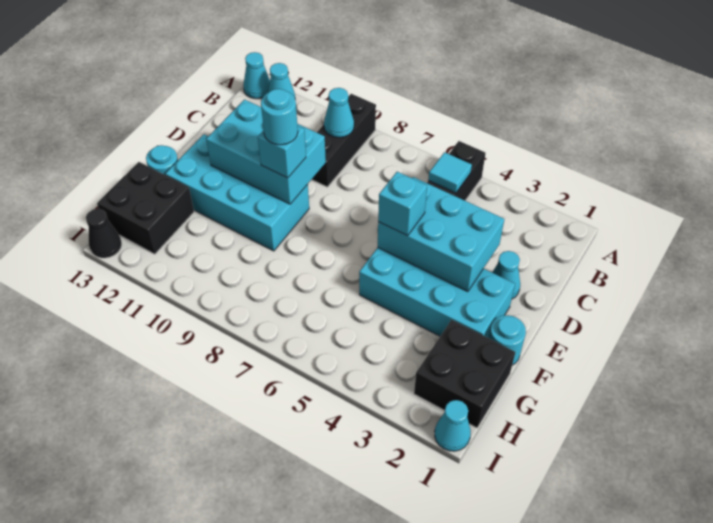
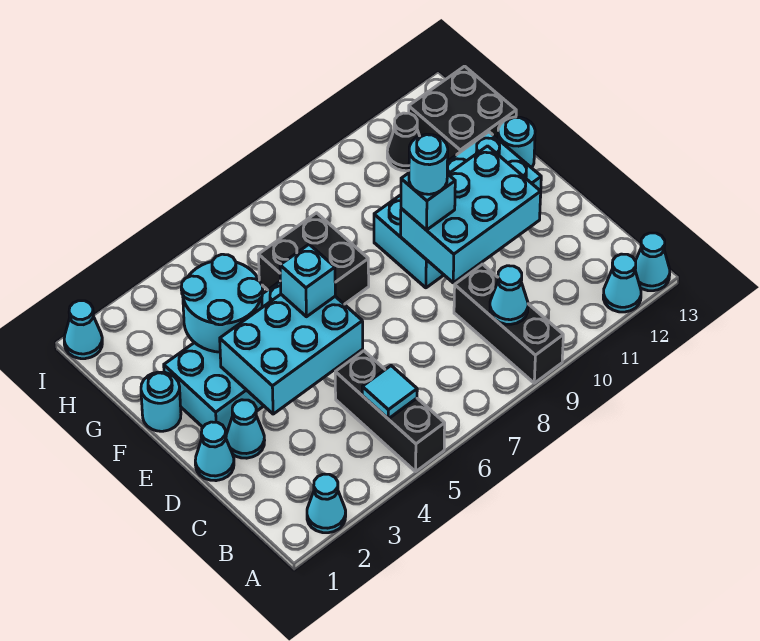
none -> cyan 1x1 cone [307,474,346,533]
none -> cyan 1x1 cone [195,422,234,481]
none -> cyan 2x2 round brick [181,254,263,352]
black 2x2 brick [414,320,515,428] -> black 2x2 brick moved to [259,213,369,304]
black 1x1 cone [86,209,122,258] -> black 1x1 cone moved to [387,113,419,171]

